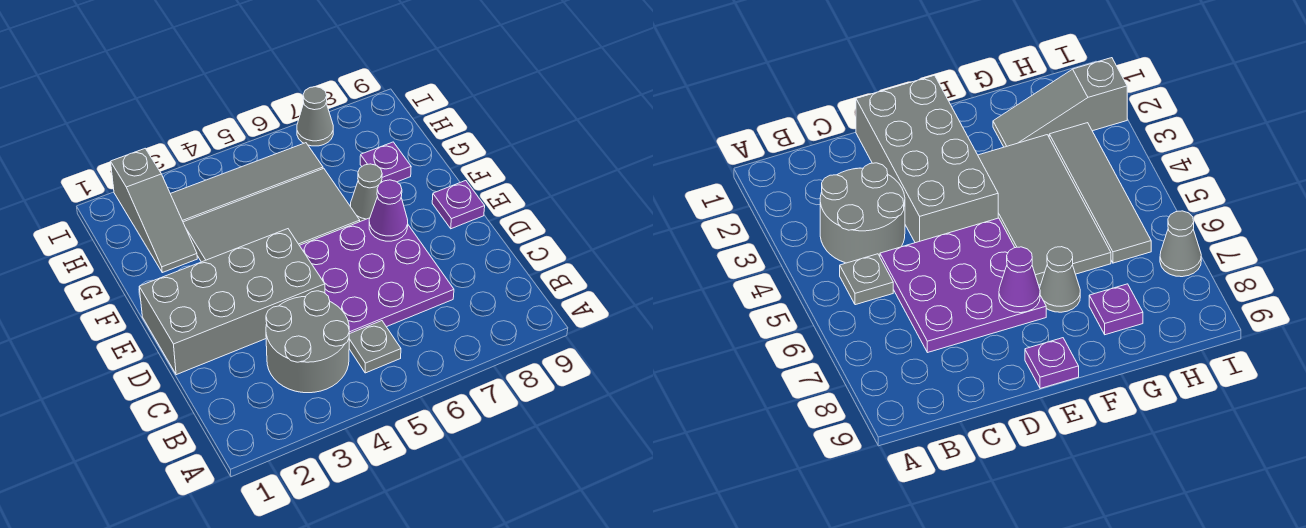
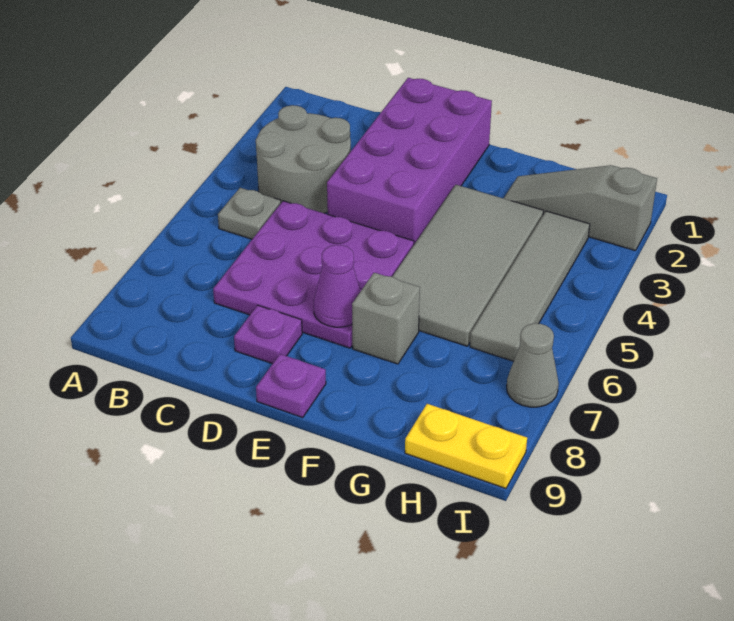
grey 2x4 brick [139,229,325,375] -> purple 2x4 brick [327,78,492,244]
grey 1x1 cone [351,164,382,222] -> grey 1x1 brick [352,273,420,364]
purple 1x1 plate [360,142,411,182] -> purple 1x1 plate moved to [234,305,302,364]
none -> yellow 1x2 plate [405,404,527,489]

